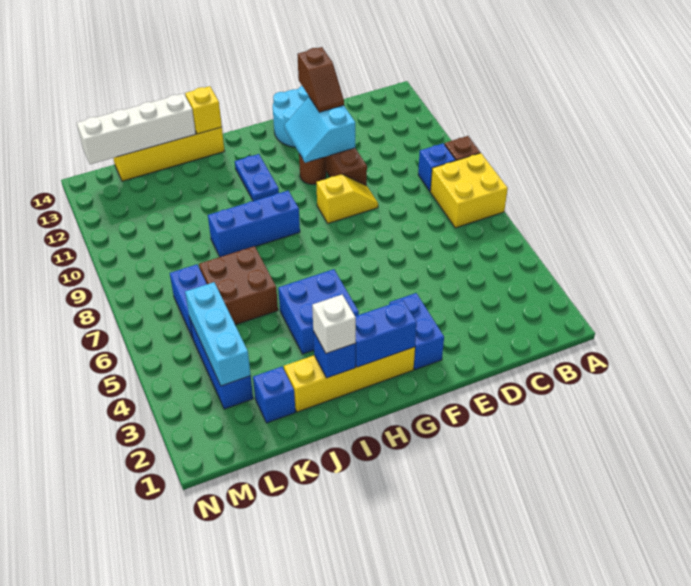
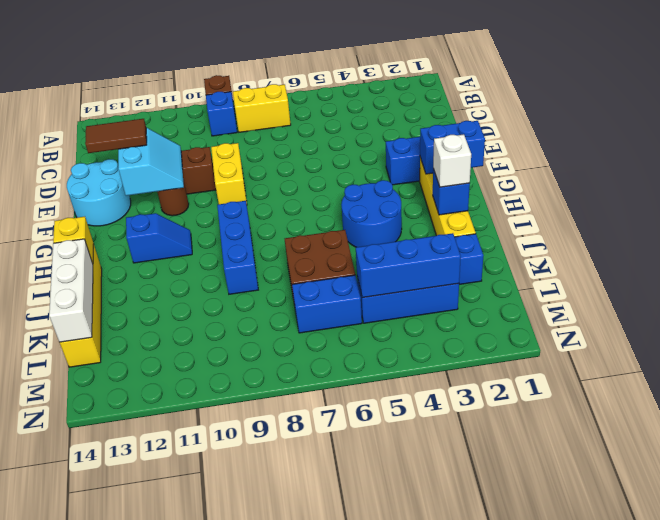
yellow 2x2 brick [430,153,508,228] -> yellow 1x2 brick [233,84,291,132]
yellow 1x2 slope [316,174,378,223] -> yellow 1x2 brick [211,143,247,205]
cyan 2x2 slope [284,97,355,163] -> cyan 2x2 slope turned to [118,128,184,196]
brown 1x2 slope [297,47,344,112] -> brown 1x2 tile [85,119,147,153]
blue 1x2 brick [355,300,417,367] -> blue 1x2 brick turned to [420,121,485,174]
blue 2x2 brick [278,269,359,354] -> blue 2x2 round brick [341,180,402,247]
blue 1x2 plate [235,154,279,201] -> blue 1x2 slope [126,213,192,263]
white 1x4 brick [77,93,196,164] -> white 1x3 brick [49,239,93,342]
cyan 1x3 brick [185,282,251,386] -> blue 1x3 brick [356,233,461,298]

